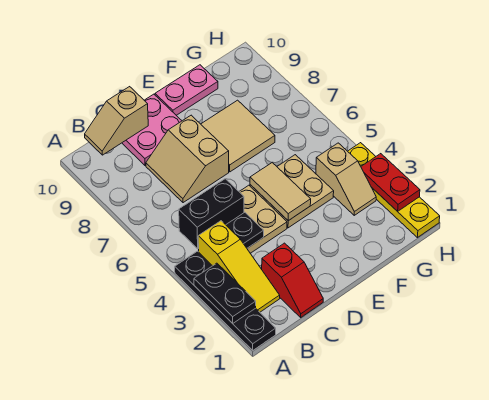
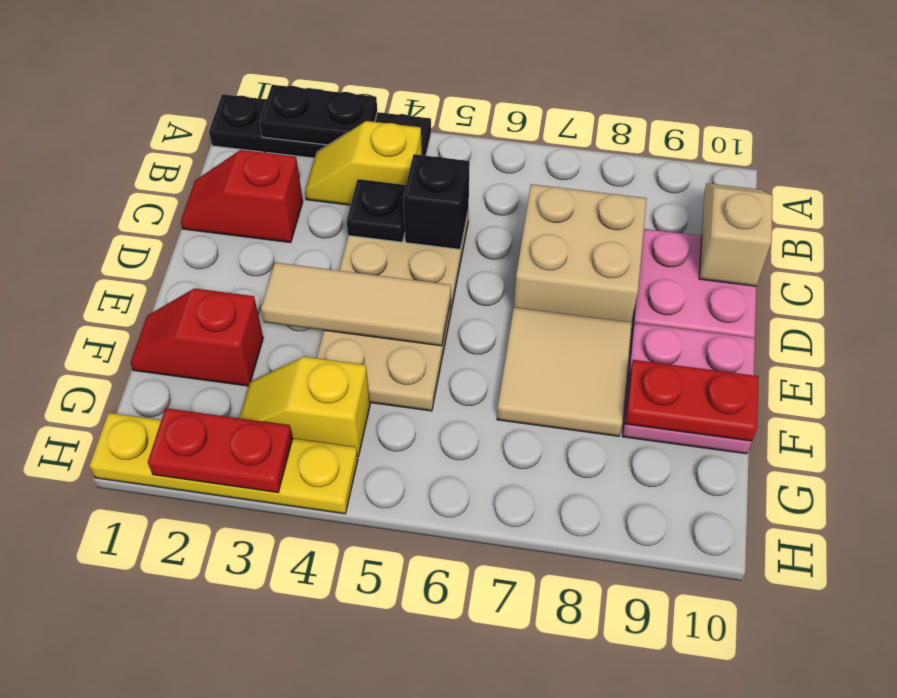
yellow 1x3 slope [198,221,280,312] -> yellow 1x2 slope [305,121,422,205]
black 1x2 brick [179,179,244,249] -> black 1x1 brick [403,154,470,249]
tan 2x2 slope [146,115,229,203] -> tan 2x2 brick [514,184,647,322]
tan 1x2 tile [250,163,311,221] -> tan 1x3 tile [261,263,451,346]
pink 1x2 plate [155,65,218,115] -> pink 2x2 plate [622,323,755,454]
none -> red 1x2 slope [130,288,263,386]
none -> red 1x2 plate [625,360,759,441]
tan 1x2 slope [316,143,376,215] -> yellow 1x2 slope [239,357,370,456]

